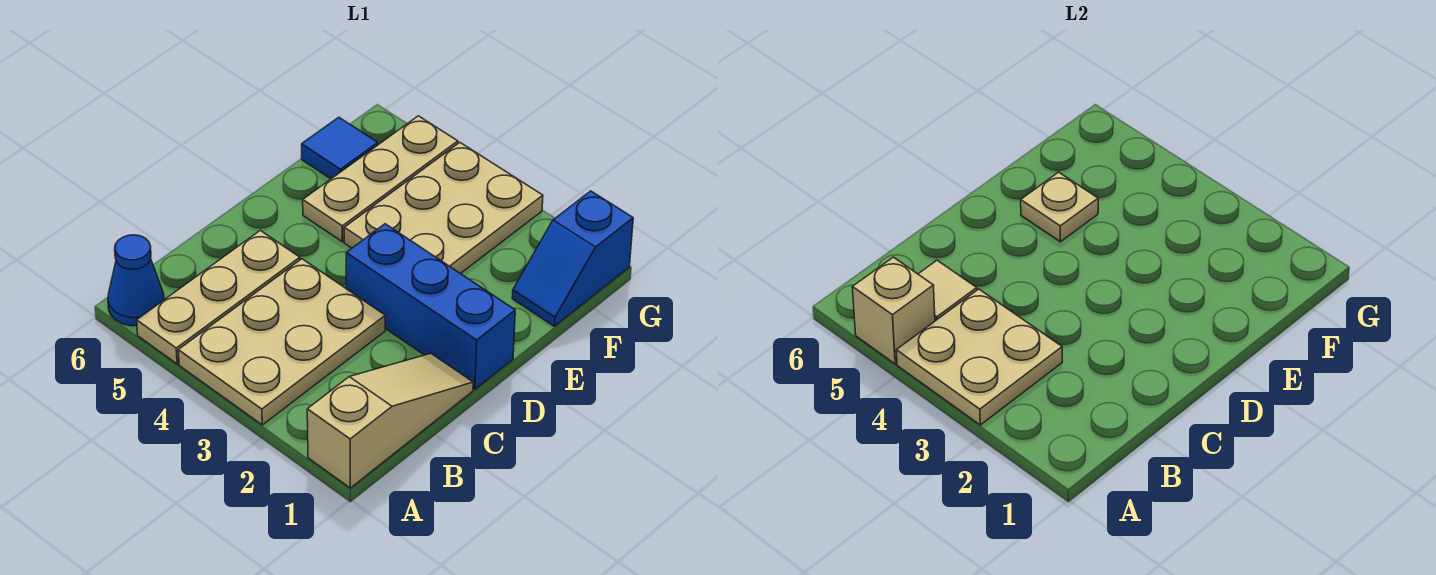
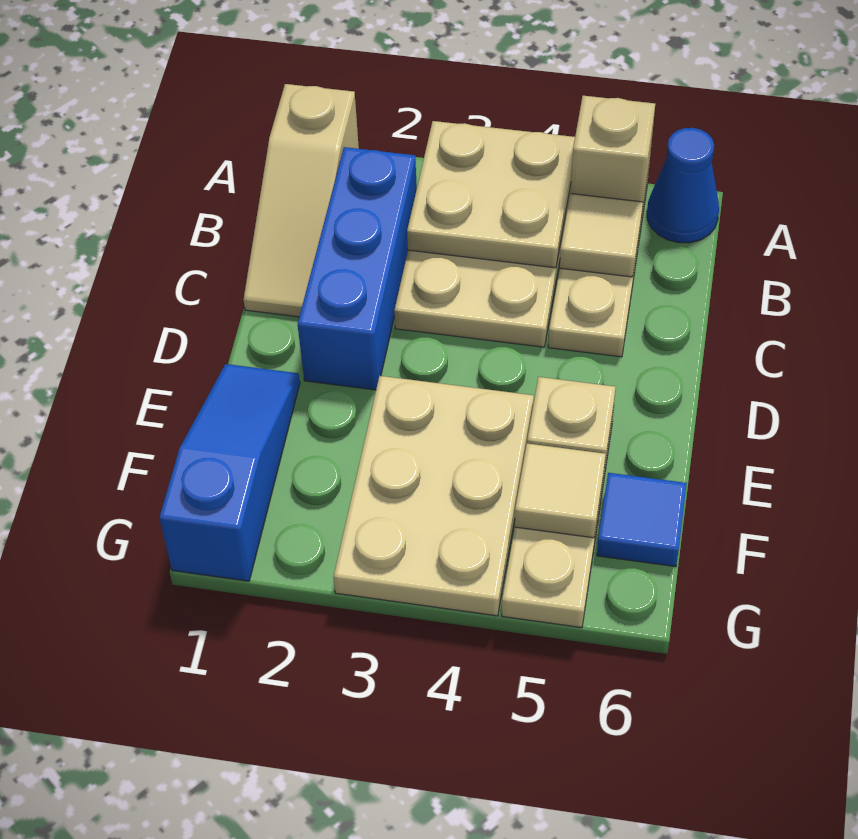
blue 1x3 brick [346,224,515,389] -> blue 1x3 brick turned to [298,147,417,390]
blue 1x2 slope [512,191,633,326] -> blue 1x3 slope [159,364,300,581]
none -> tan 1x1 tile [515,444,606,538]

